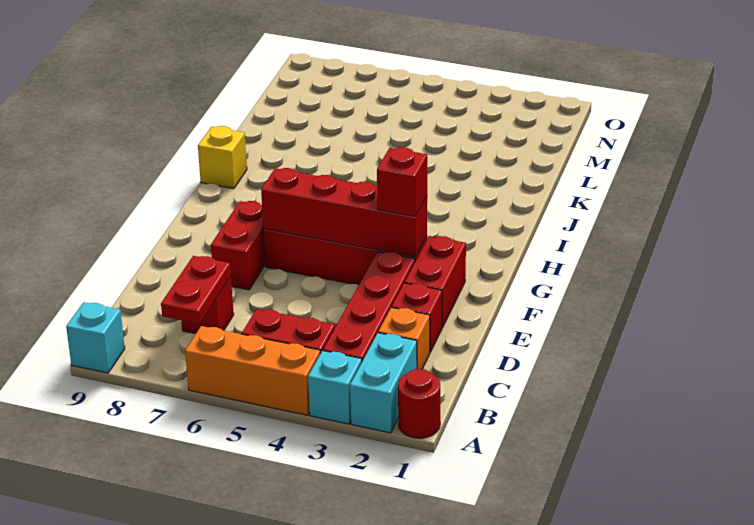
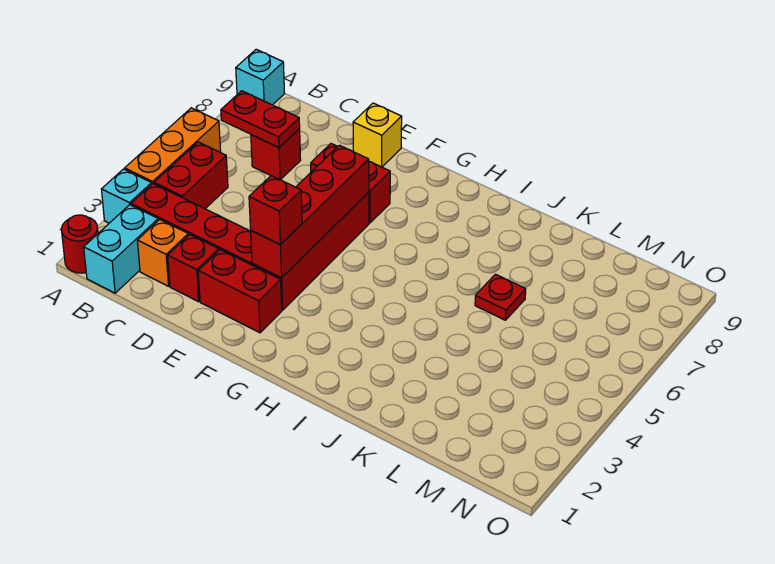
cyan 1x2 brick [350,333,417,433] -> cyan 1x2 brick turned to [84,205,158,293]
yellow 1x1 brick [198,126,247,189] -> yellow 1x1 brick moved to [353,103,402,167]
none -> red 1x1 plate [475,274,526,320]

